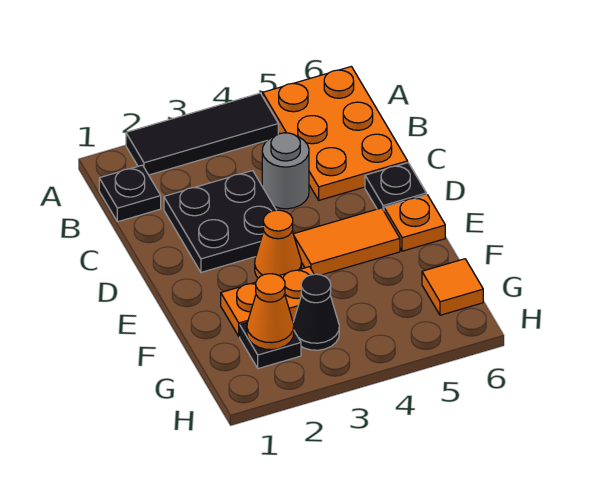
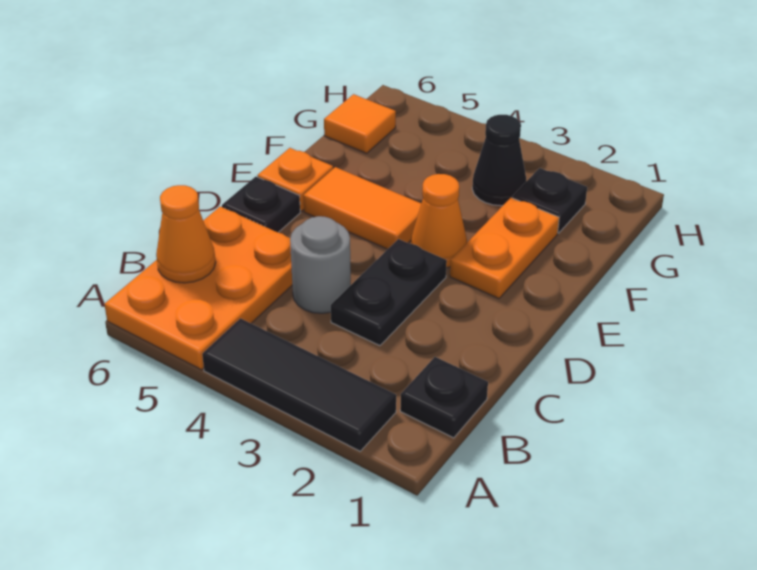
black 2x2 plate [164,171,276,272] -> black 1x2 plate [331,239,447,346]
orange 1x2 plate [221,267,314,337] -> orange 1x2 plate turned to [450,198,559,299]
orange 1x1 cone [247,274,294,350] -> orange 1x1 cone moved to [156,185,216,283]

